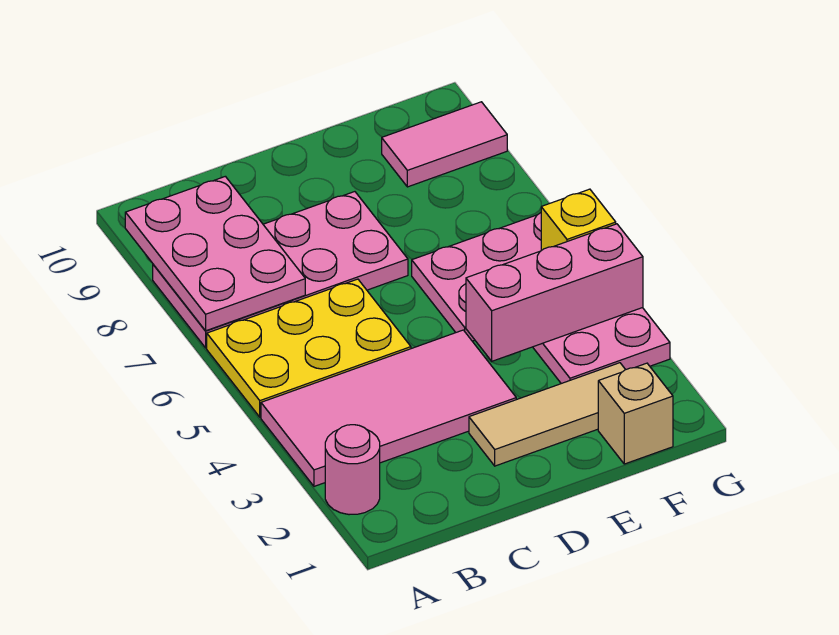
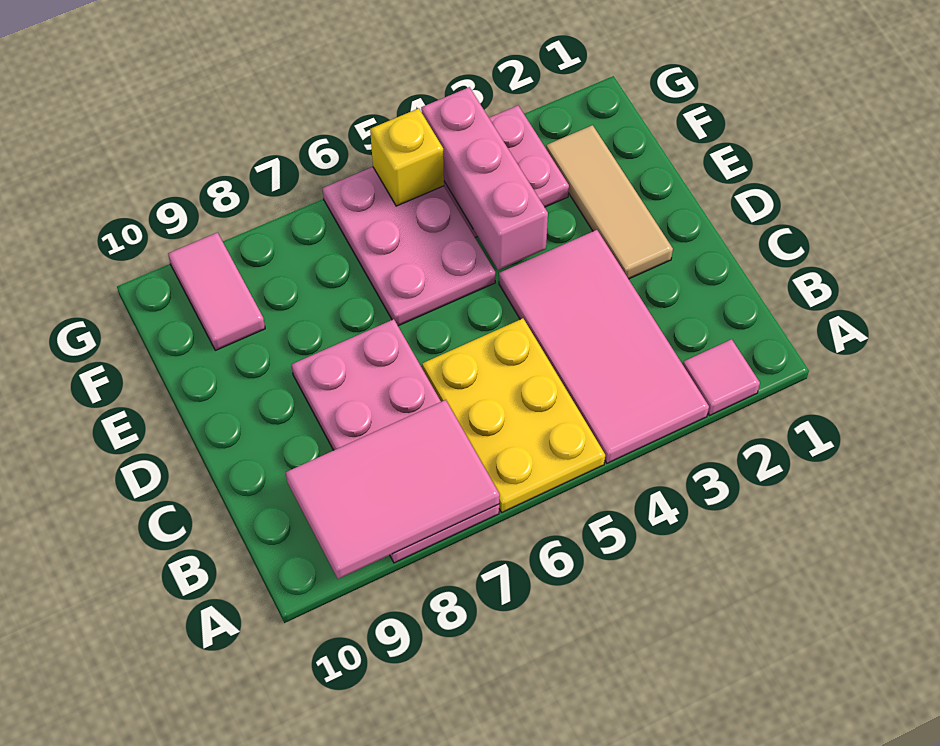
pink 1x1 round brick [325,425,380,515] -> pink 1x1 tile [683,339,760,416]
pink 2x3 plate [125,176,305,331] -> pink 2x3 tile [286,400,500,579]
tan 1x1 brick [598,363,673,464] -> none

